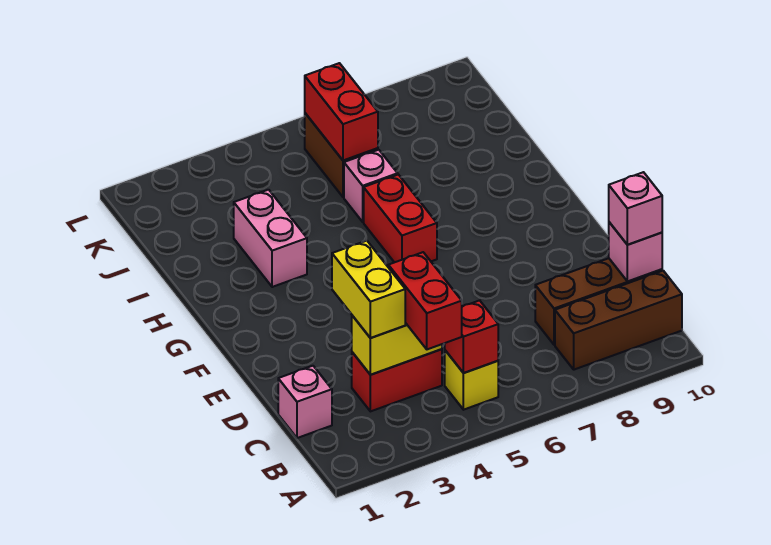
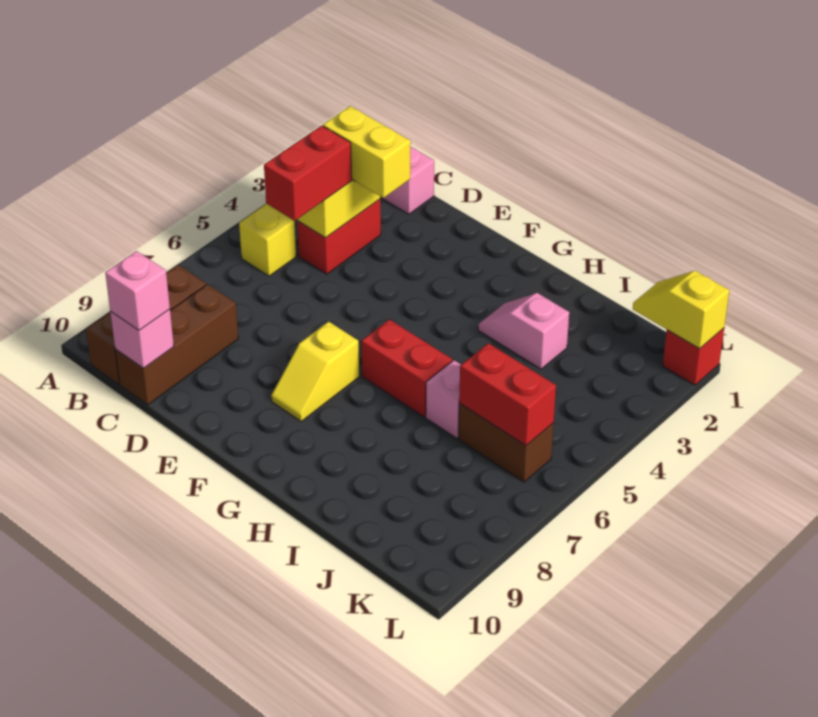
red 1x2 brick [388,252,462,349] -> red 1x2 brick turned to [264,126,352,221]
red 1x1 brick [445,300,498,373] -> red 1x1 brick moved to [663,328,724,385]
none -> yellow 1x2 slope [271,321,359,421]
pink 1x2 brick [234,190,307,287] -> pink 1x2 slope [478,293,569,369]
none -> yellow 1x2 slope [633,271,729,349]

